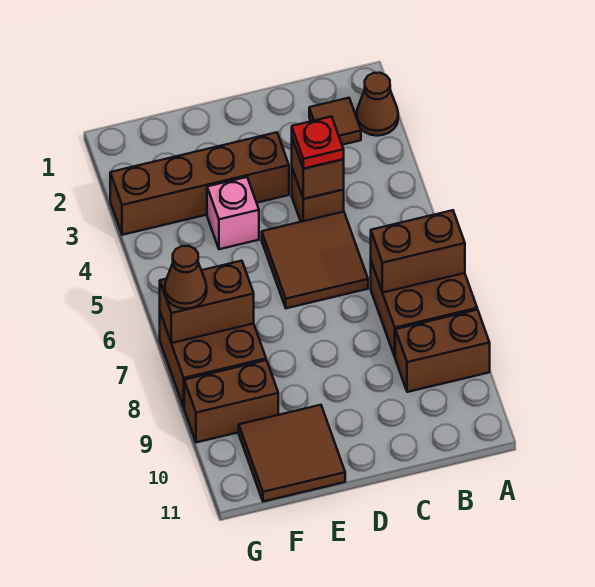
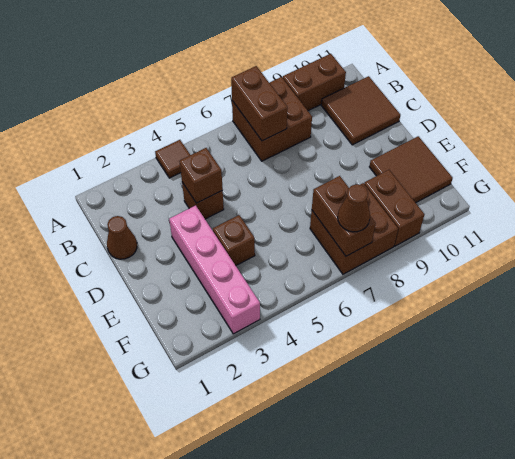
brown 1x1 cone [356,73,398,136] -> brown 1x1 cone moved to [107,216,137,259]
brown 1x2 brick [395,310,490,392] -> brown 1x2 brick turned to [283,54,346,111]
brown 1x1 tile [309,98,361,145] -> brown 1x1 tile moved to [155,140,190,178]
red 1x1 plate [292,117,344,169] -> none
brown 2x2 tile [262,212,368,308] -> brown 2x2 tile moved to [321,76,400,145]
brown 1x4 brick [110,132,289,235] -> pink 1x4 brick [169,205,260,334]
pink 1x1 brick [207,177,259,249] -> brown 1x1 brick [213,215,255,265]

